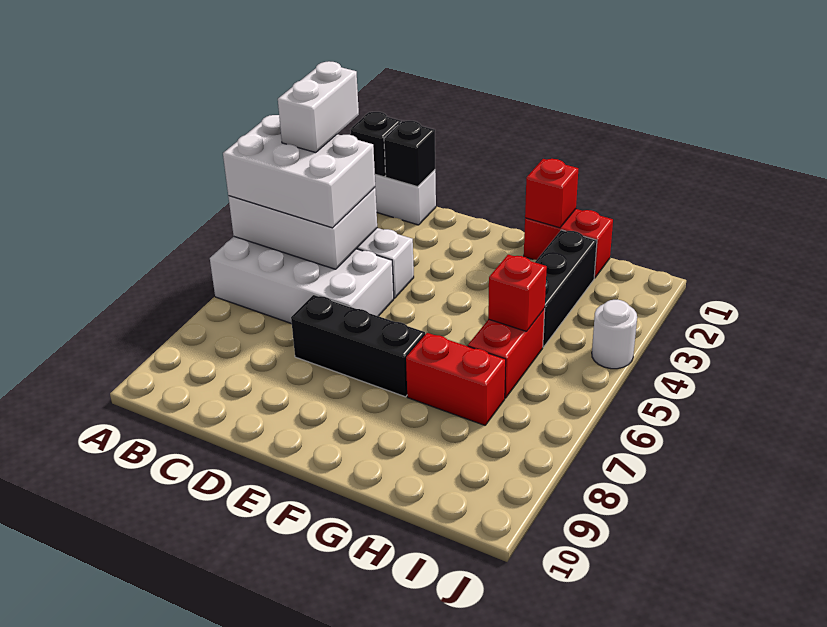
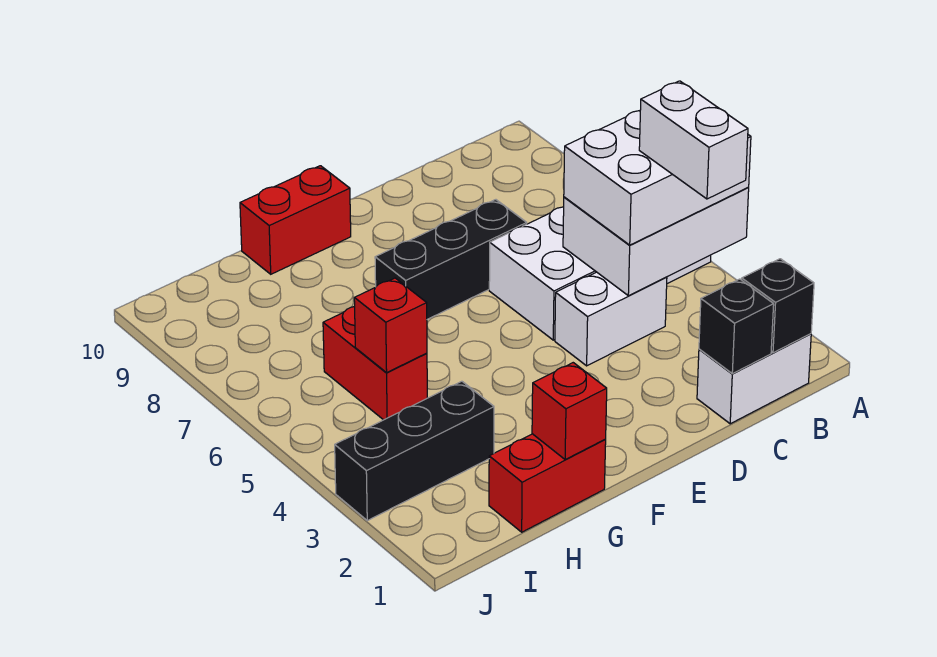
red 1x2 brick [406,333,506,425] -> red 1x2 brick moved to [240,166,351,274]
black 1x3 brick [535,230,597,347] -> black 1x3 brick turned to [335,381,494,521]
white 1x1 round brick [592,300,637,369] -> none

